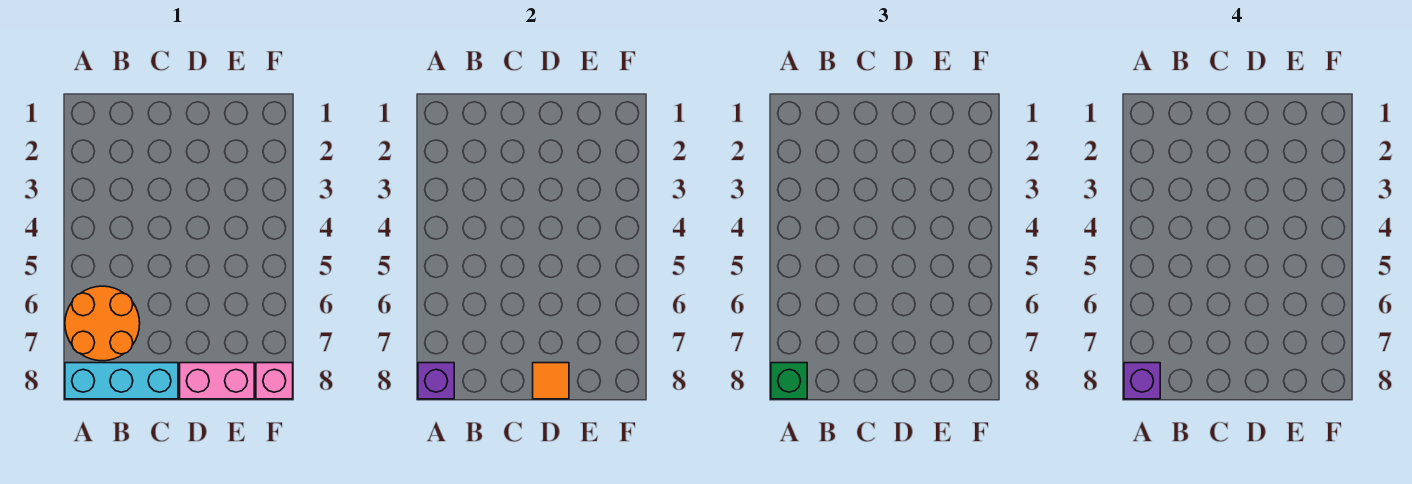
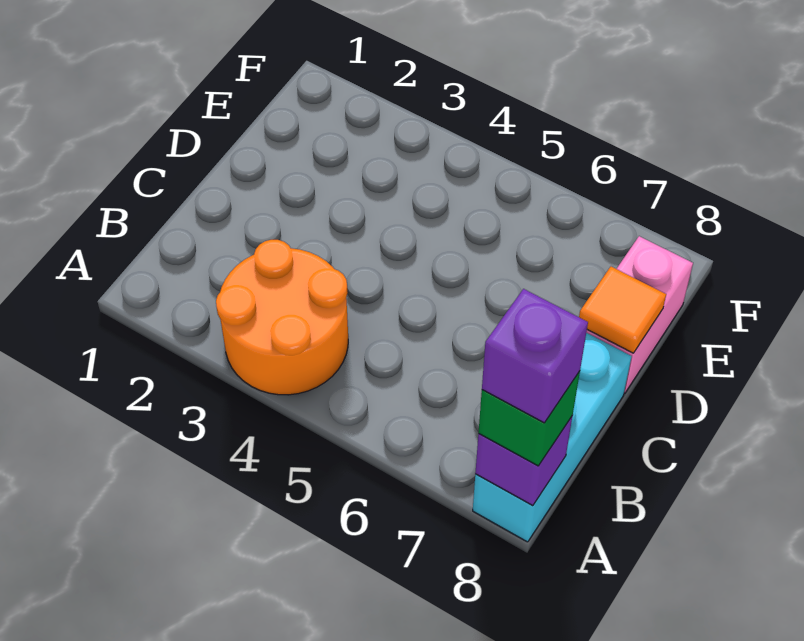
orange 2x2 round brick [65,286,140,361] -> orange 2x2 round brick moved to [216,240,348,395]
pink 1x1 brick [256,363,293,399] -> none

